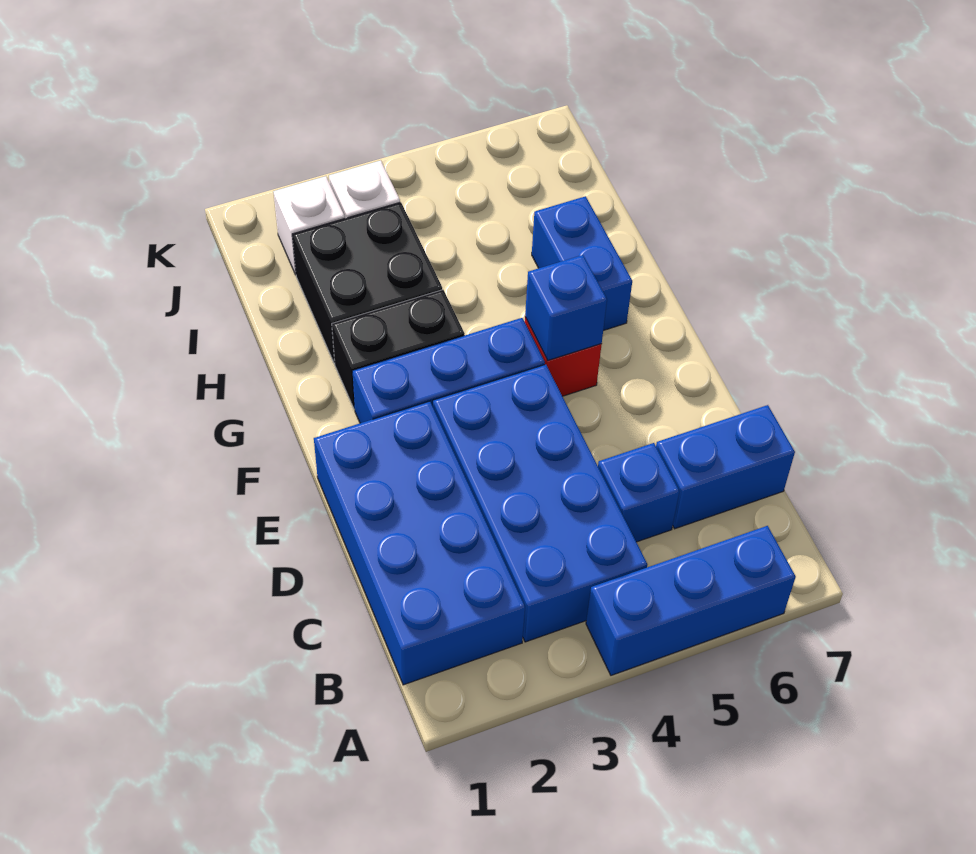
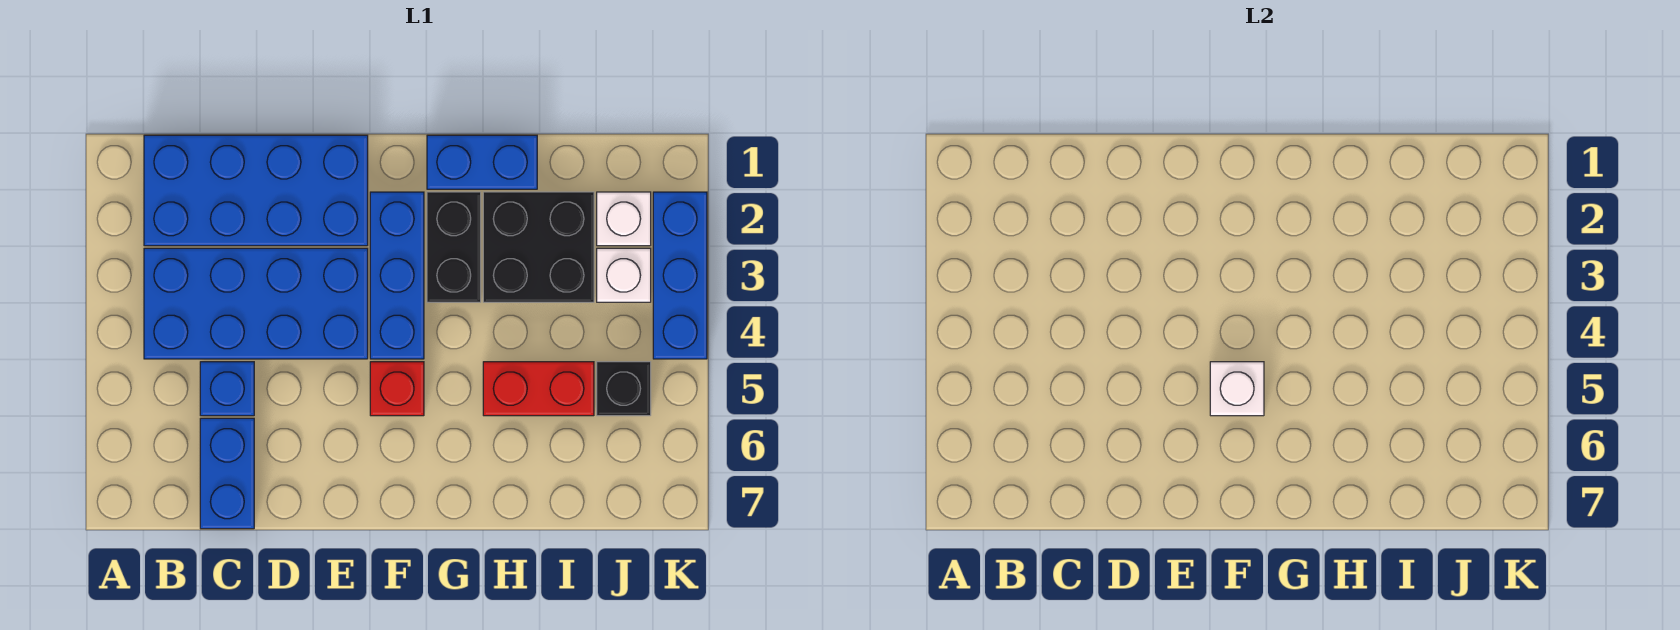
blue 1x3 brick [586,526,796,675] -> blue 1x3 brick moved to [653,192,707,359]
blue 1x1 brick [525,255,607,361] -> white 1x1 brick [1210,362,1264,416]
blue 1x2 brick [532,196,632,331] -> blue 1x2 brick moved to [427,135,537,189]
none -> red 1x2 brick [483,362,594,416]
none -> black 1x1 brick [597,362,651,416]

